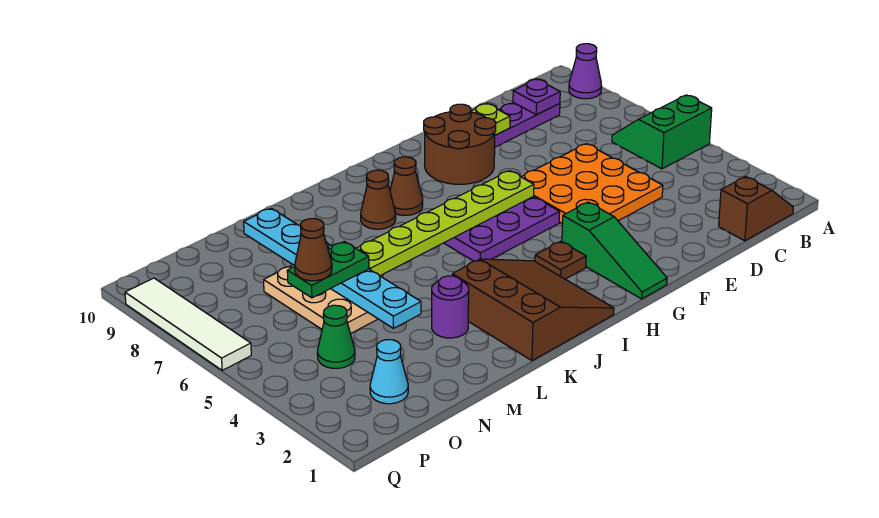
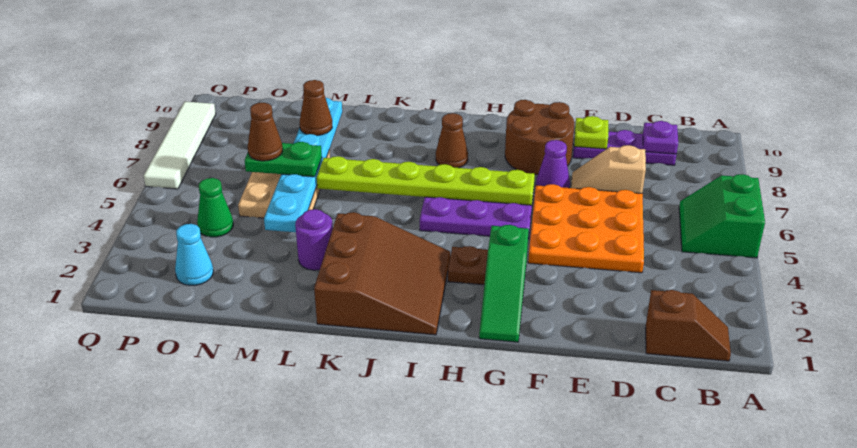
green 2x2 slope [612,95,712,169] -> green 2x2 slope turned to [679,174,765,258]
purple 1x1 cone [569,44,601,99] -> purple 1x1 cone moved to [536,140,570,188]
none -> tan 1x2 slope [571,145,646,193]
brown 1x1 cone [361,170,396,229] -> brown 1x1 cone moved to [300,80,332,136]

